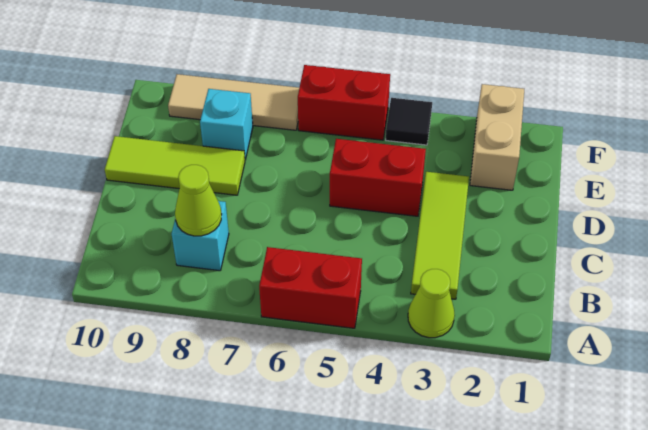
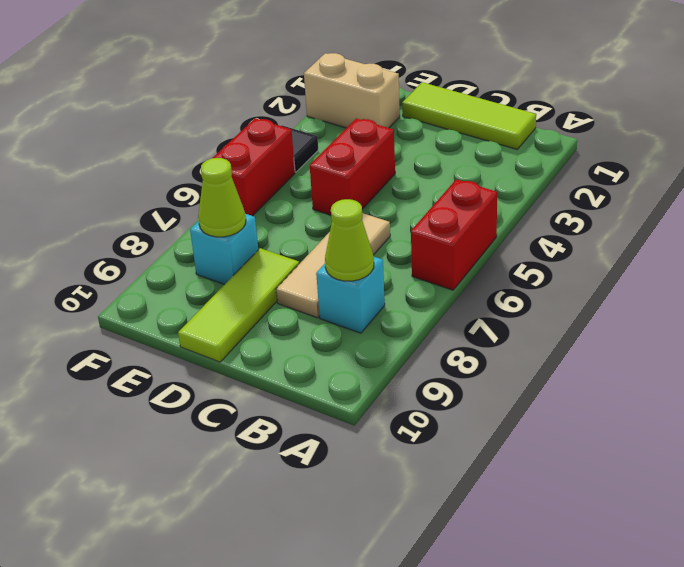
lime 1x1 cone [408,269,455,338] -> lime 1x1 cone moved to [198,158,246,237]
lime 1x3 tile [411,172,469,299] -> lime 1x3 tile moved to [402,82,536,149]
tan 1x3 tile [168,74,299,130] -> tan 1x3 tile moved to [276,213,390,318]

